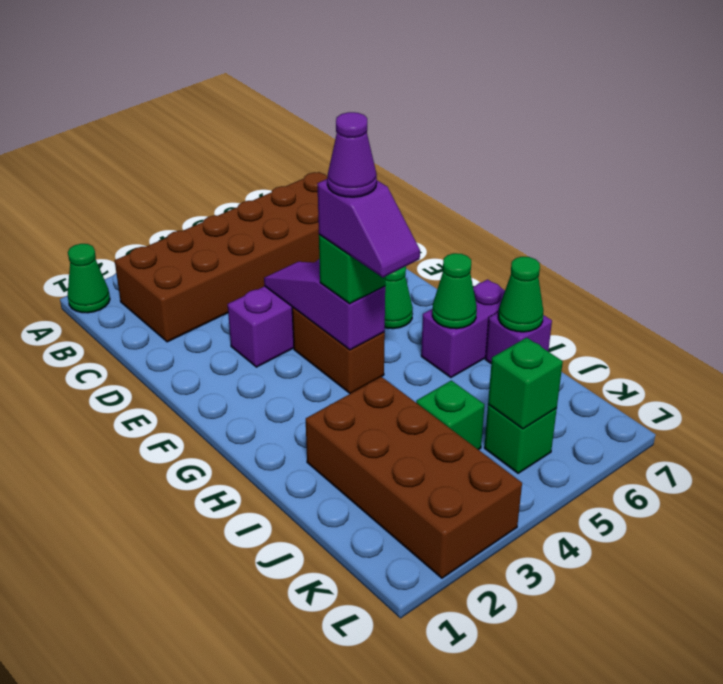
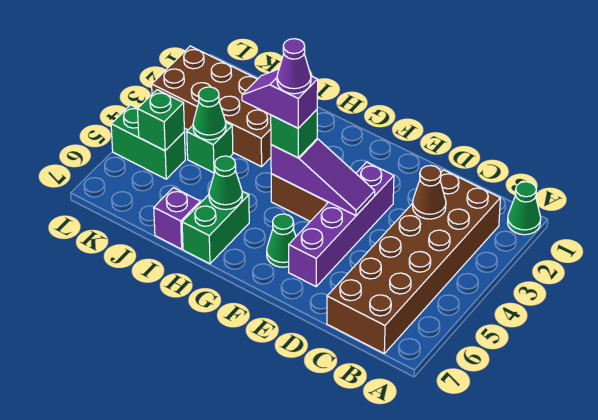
none -> brown 1x1 cone [413,165,446,219]
purple 1x2 brick [421,279,505,378] -> green 1x2 brick [182,191,249,264]
green 1x1 cone [498,257,543,332] -> green 1x1 cone moved to [193,87,226,140]
green 1x1 brick [484,404,557,473] -> green 1x2 brick [111,105,185,179]

